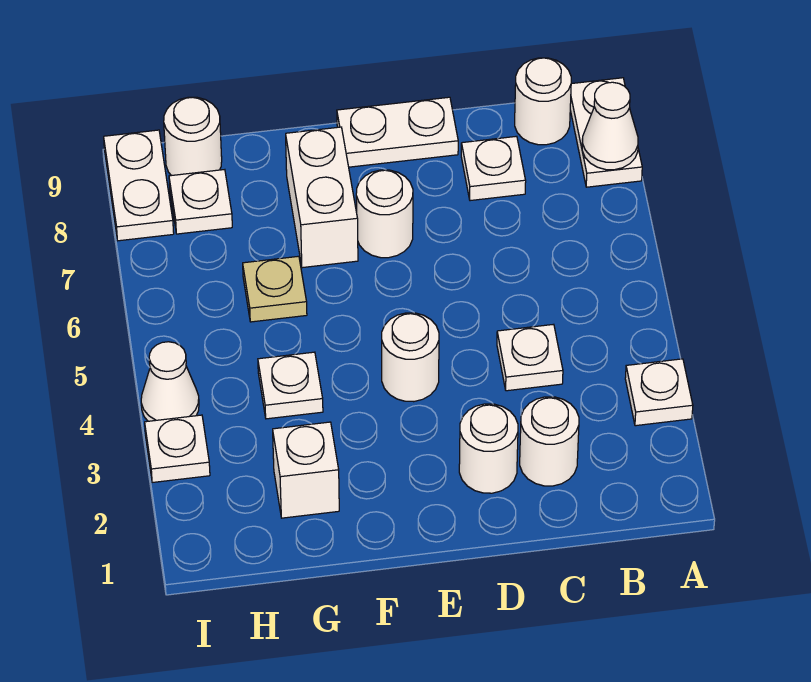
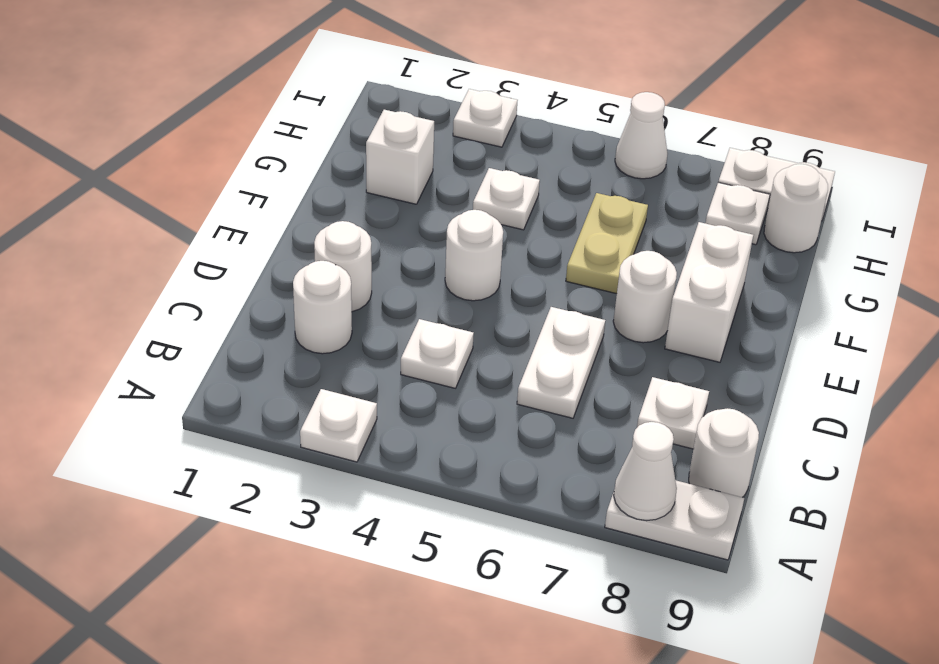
white 1x2 plate [337,97,458,167] -> white 1x2 plate moved to [517,307,605,418]
white 1x2 brick [286,127,358,268] -> white 1x2 brick turned to [665,222,753,362]
tan 1x1 plate [243,256,307,322] -> tan 1x2 plate [566,193,648,294]
white 1x1 cone [141,342,199,421] -> white 1x1 cone moved to [615,92,668,179]

